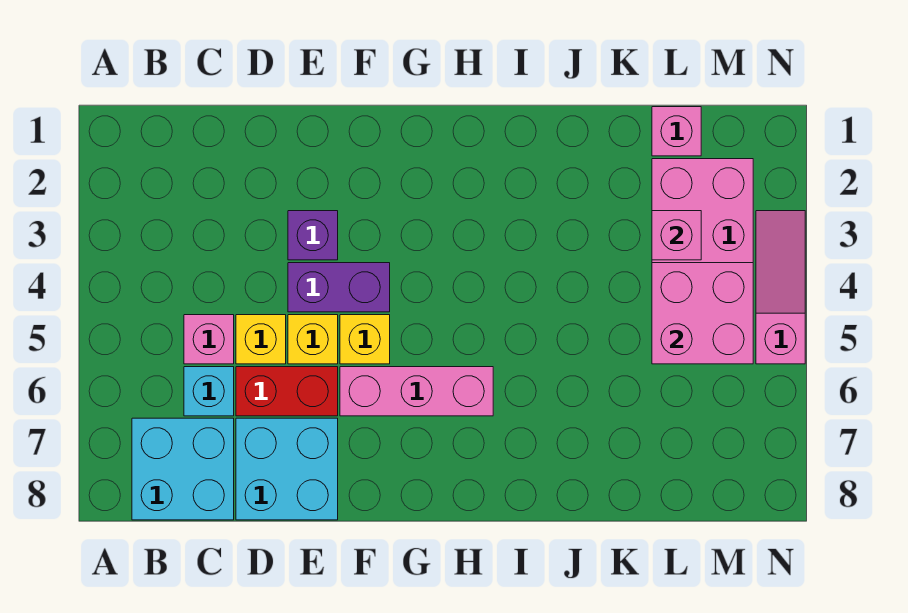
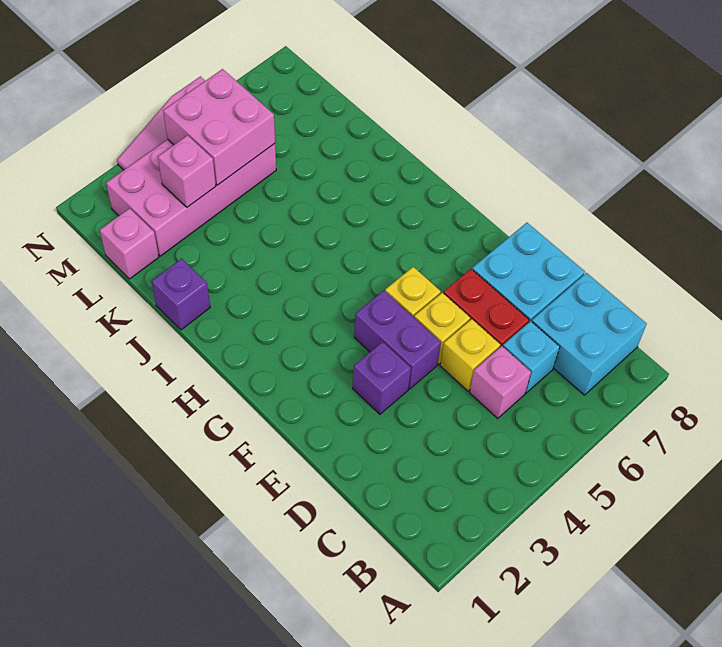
pink 1x3 brick [340,367,493,416] -> none
none -> purple 1x1 brick [151,259,210,330]

